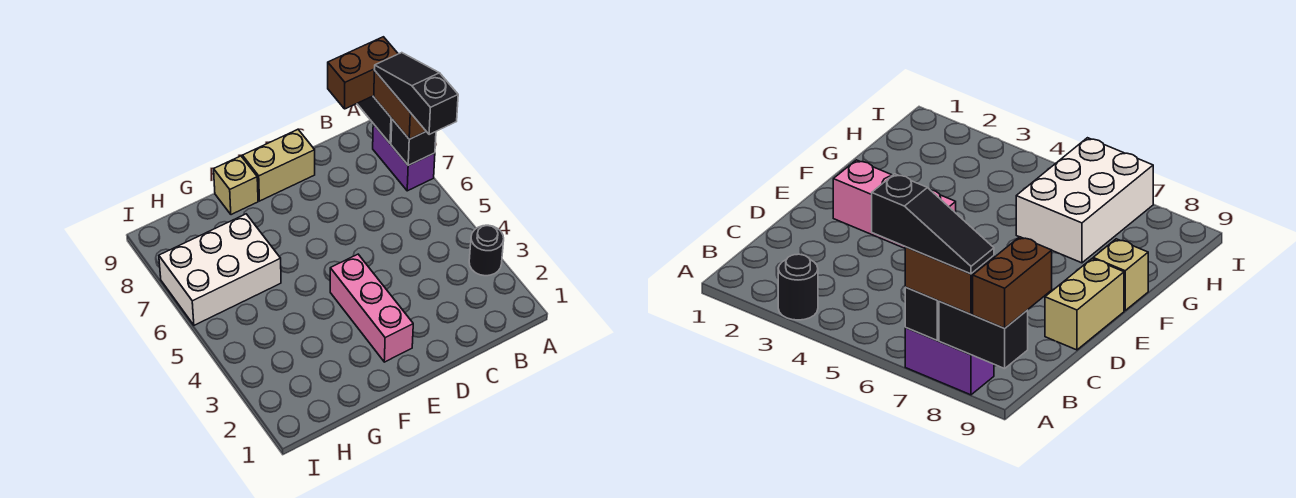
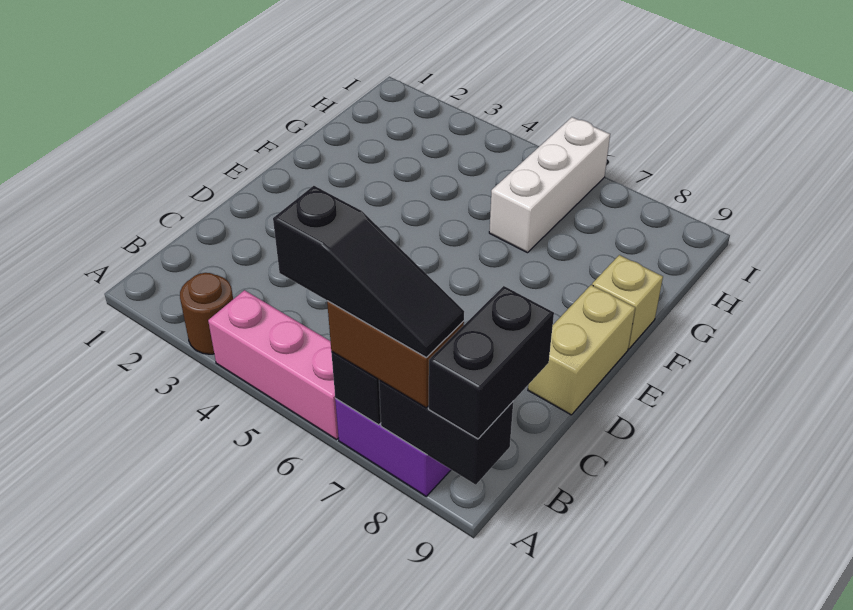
black 1x1 round brick [469,225,504,276] -> brown 1x1 round brick [180,273,233,354]
brown 1x2 brick [328,37,398,109] -> black 1x2 brick [429,286,554,439]
pink 1x3 brick [330,254,413,362] -> pink 1x3 brick moved to [208,290,338,440]
white 2x3 brick [159,214,281,325] -> white 1x3 brick [489,117,610,253]

